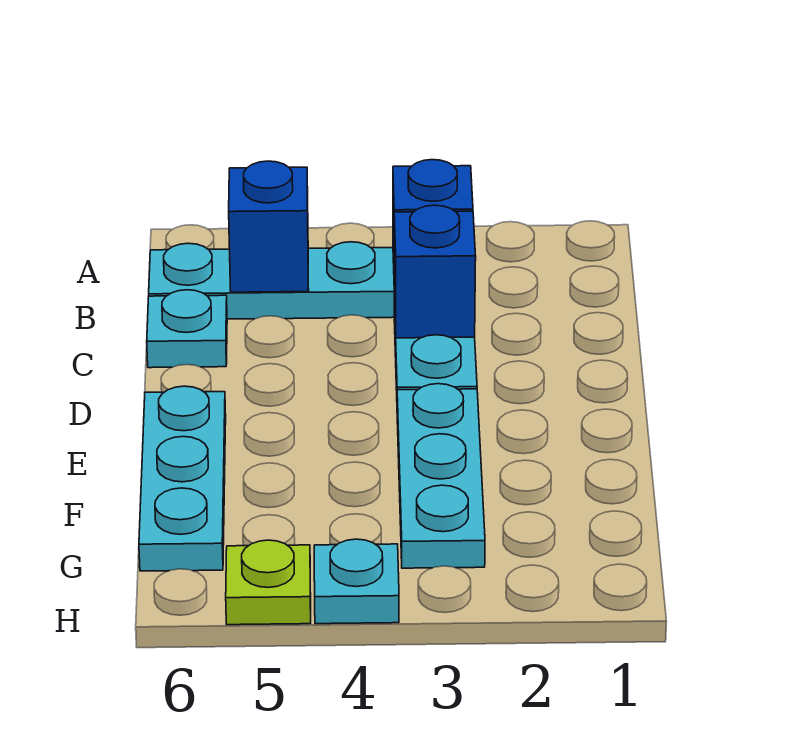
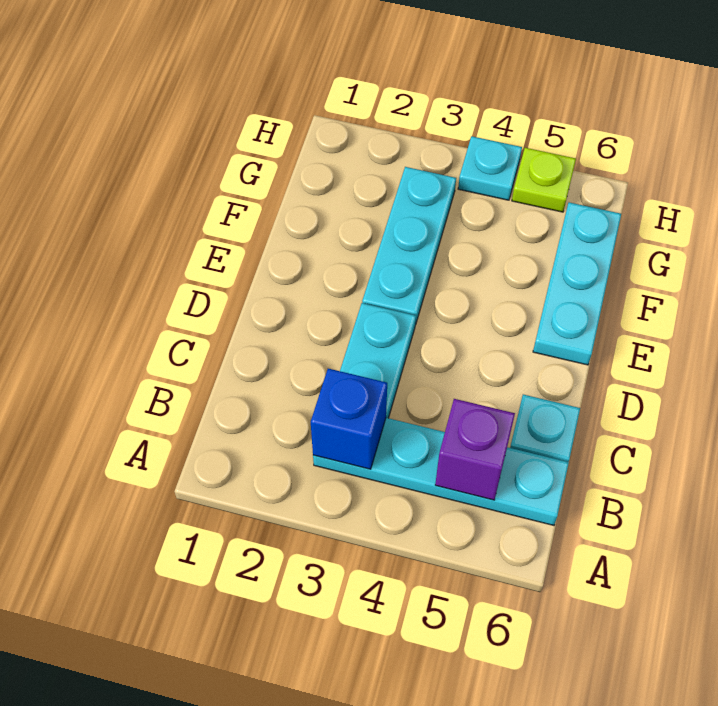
blue 1x1 brick [229,161,309,292] -> purple 1x1 brick [435,399,515,500]
blue 1x1 brick [394,205,476,338] -> none

